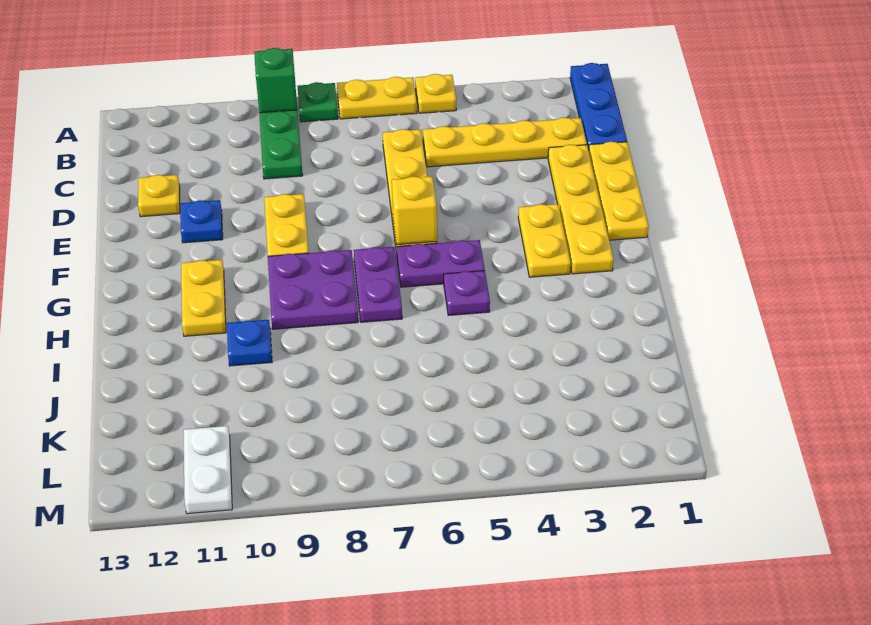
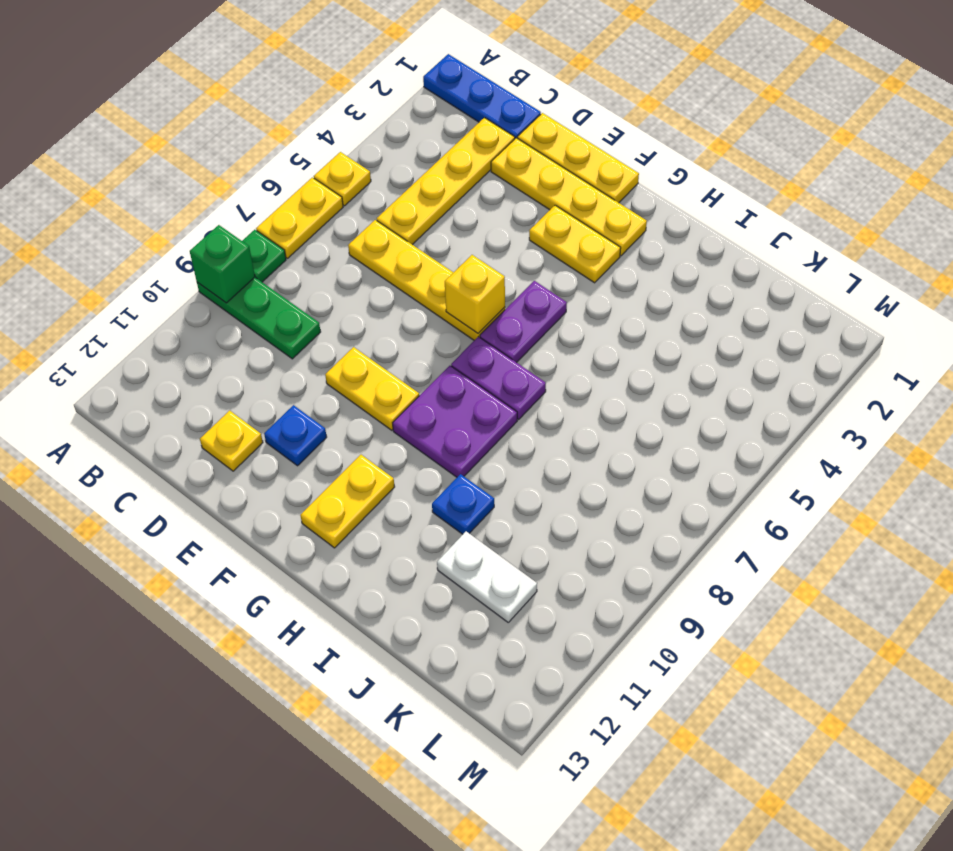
yellow 1x2 plate [181,260,226,336] -> yellow 1x2 plate turned to [300,455,395,548]
purple 1x1 plate [444,271,490,316] -> none
white 1x2 plate [184,426,232,514] -> white 1x2 plate moved to [437,531,537,622]

